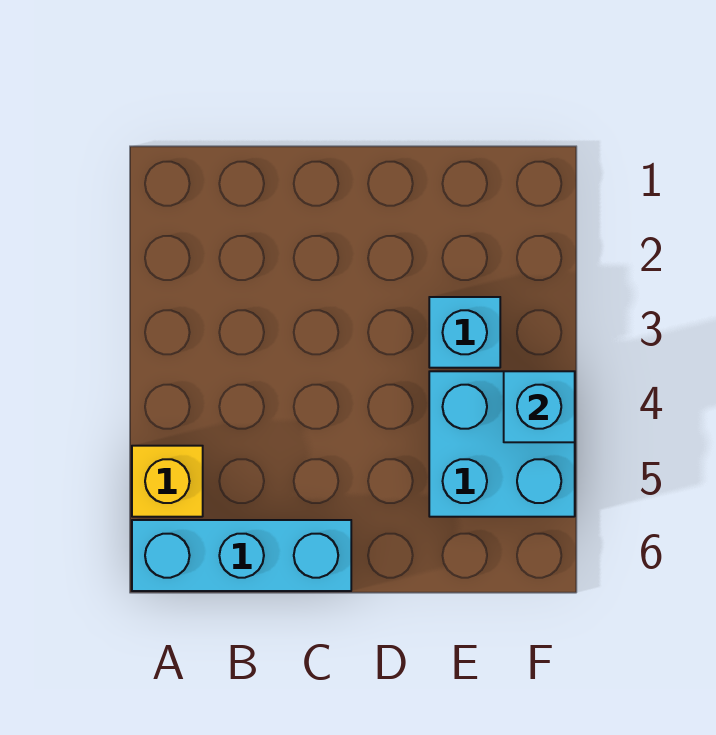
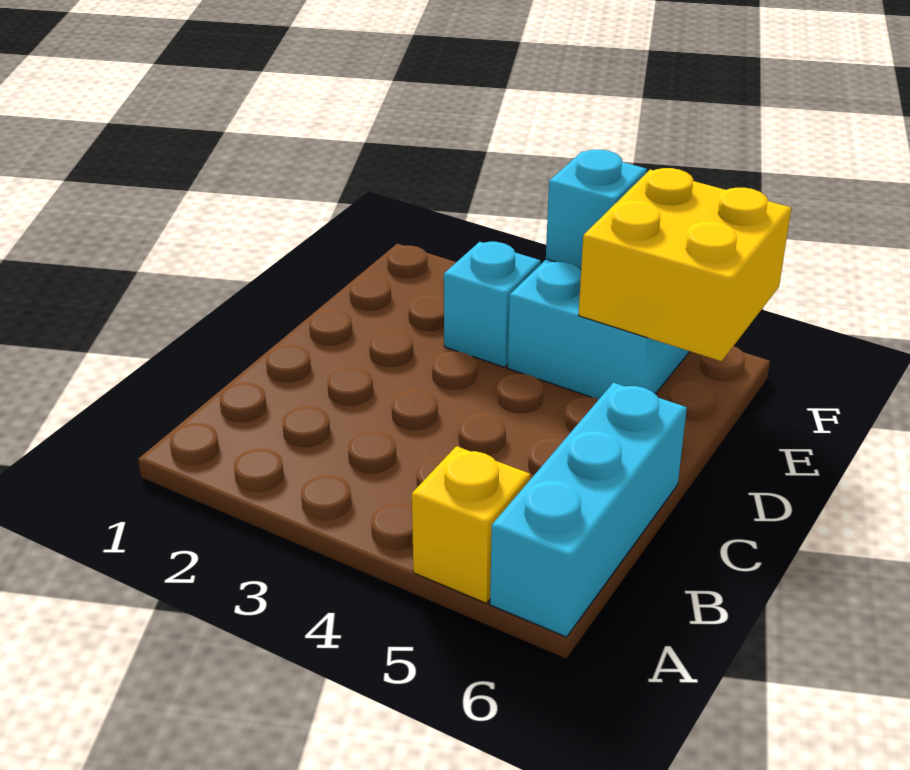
none -> yellow 2x2 brick [578,168,791,361]

